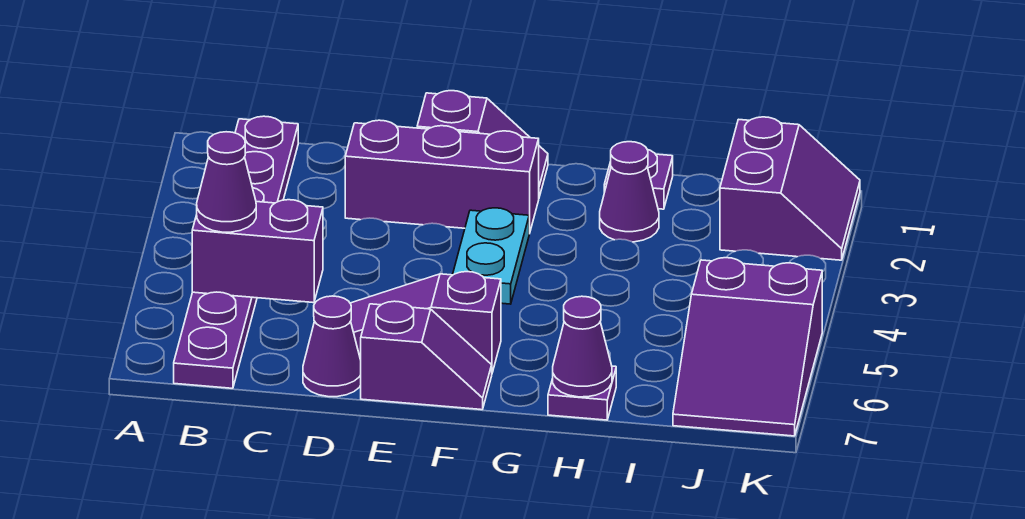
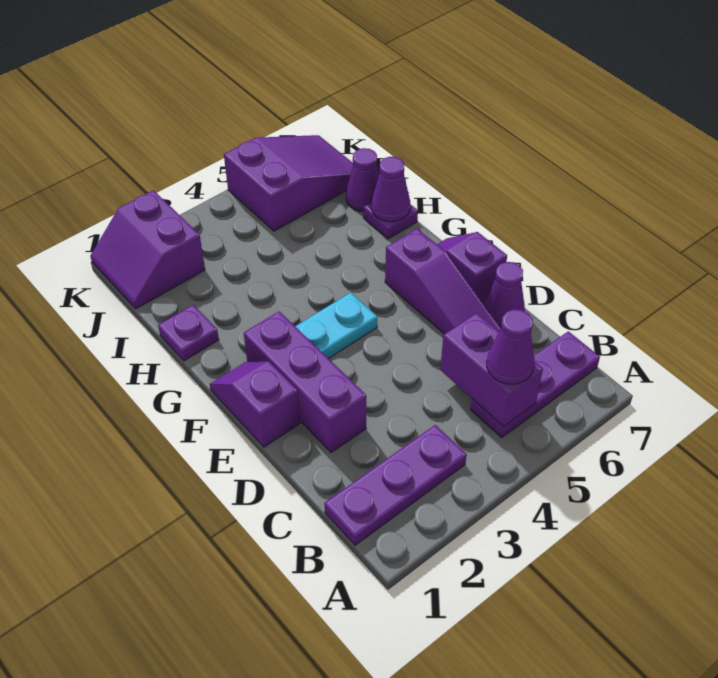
purple 1x1 cone [600,142,659,242] -> purple 1x1 cone moved to [346,148,379,211]
purple 2x2 slope [720,117,860,260] -> purple 2x2 slope turned to [90,190,205,309]

